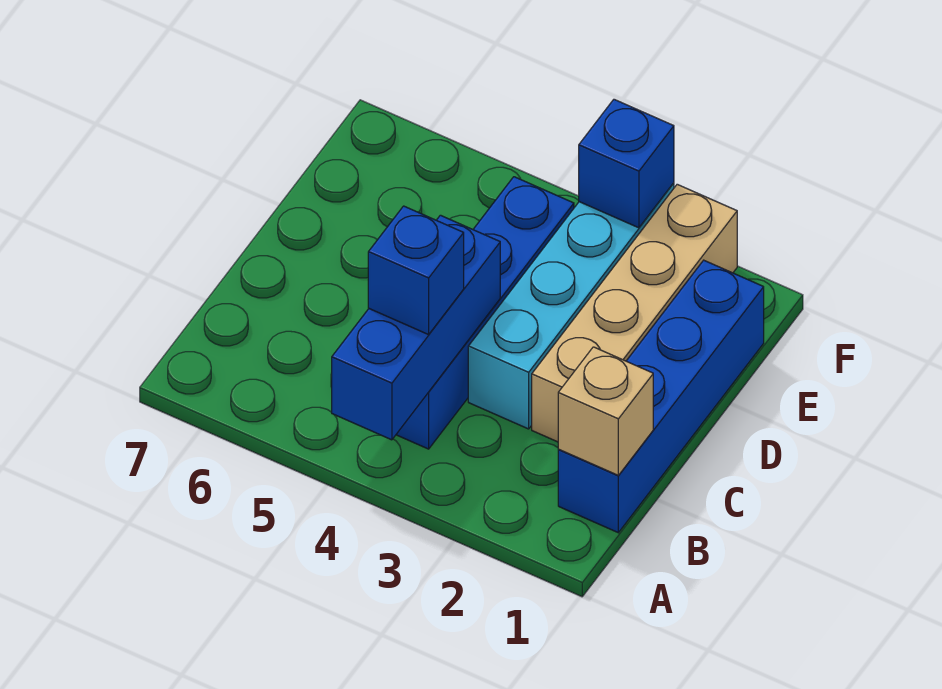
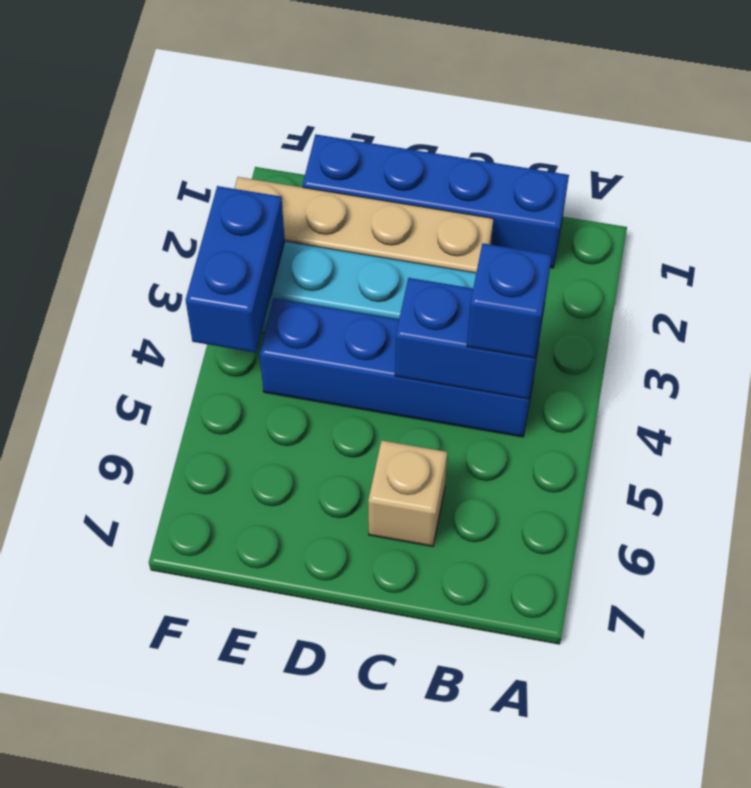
blue 1x3 brick [332,215,500,440] -> blue 1x2 brick [395,278,544,399]
tan 1x1 brick [558,347,653,476] -> tan 1x1 brick moved to [368,440,447,546]
blue 1x1 brick [579,99,674,228] -> blue 1x2 brick [186,186,285,353]

